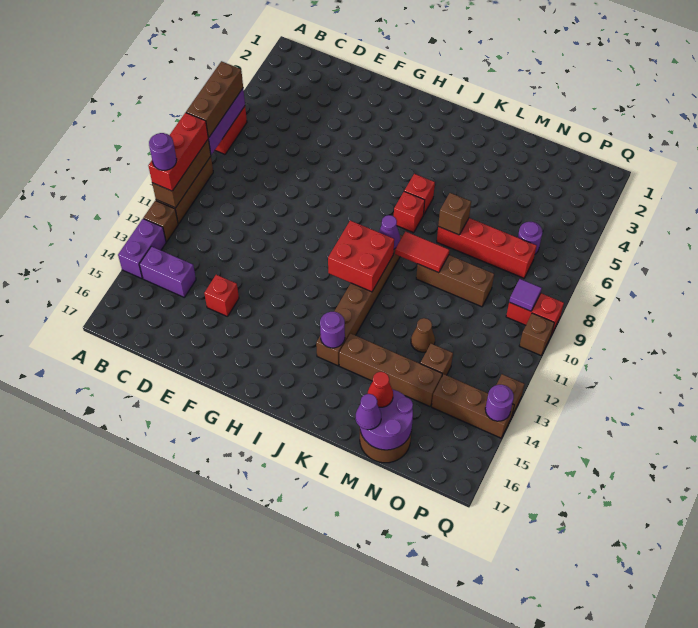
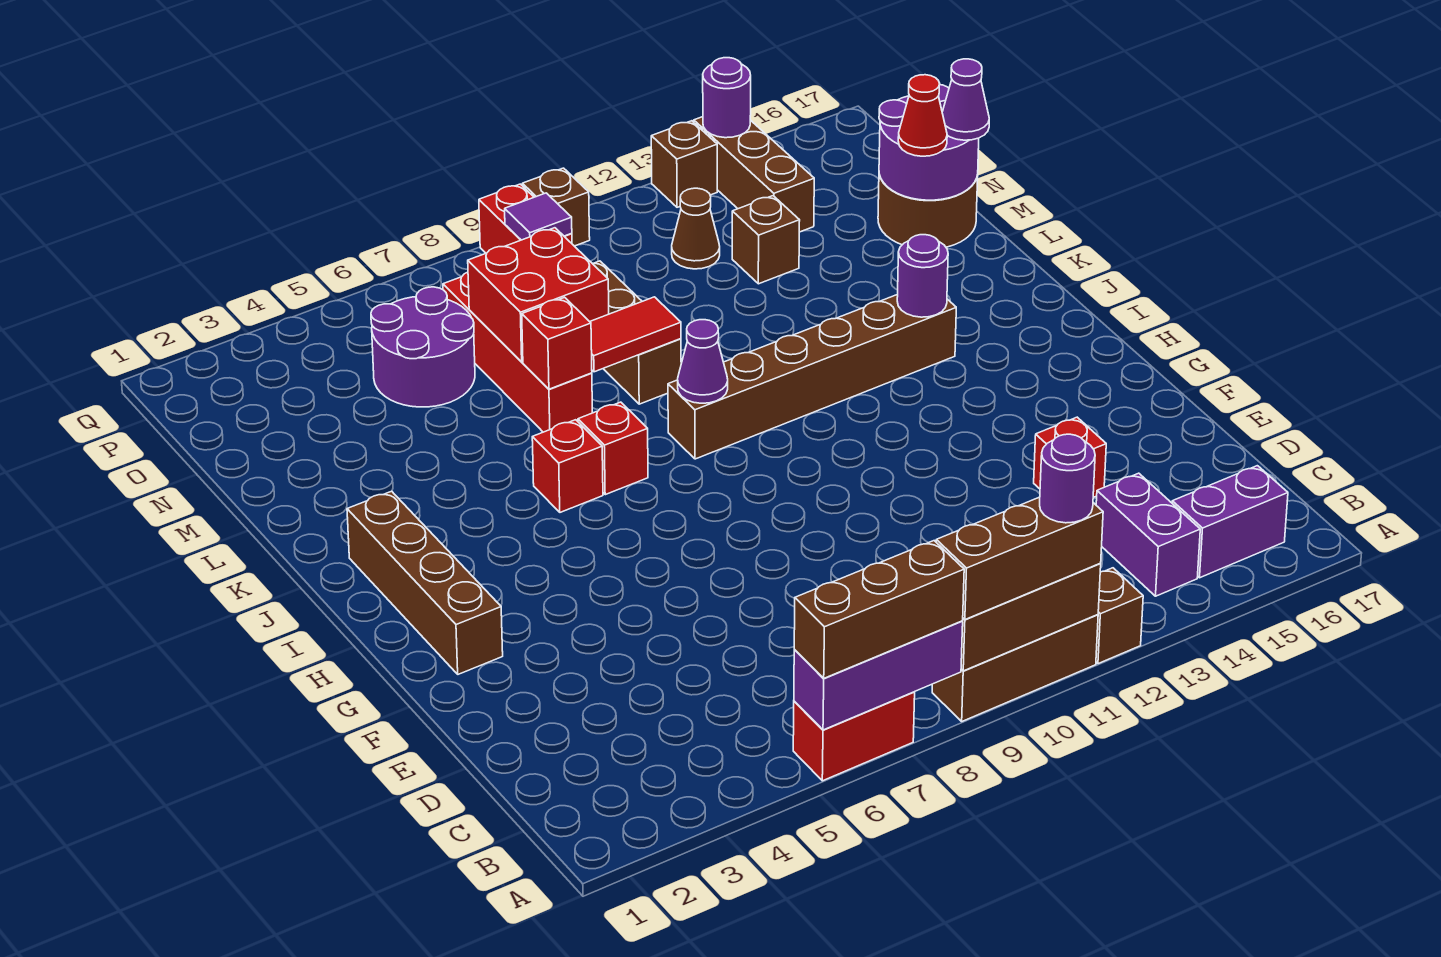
red 1x3 brick [148,113,208,191] -> brown 1x3 brick [936,497,1103,619]
purple 1x2 brick [118,219,166,279] -> purple 1x2 brick moved to [1172,466,1288,578]
red 2x2 brick [328,221,394,292] -> red 2x2 brick moved to [468,228,609,362]
red 1x2 tile [395,231,449,273] -> red 1x2 tile turned to [590,297,681,372]
brown 1x4 brick [339,333,442,407] -> brown 1x4 brick moved to [347,491,503,674]
brown 1x1 brick [438,193,471,235] -> red 1x1 brick [522,297,592,389]
brown 1x1 cone [411,318,435,352] -> brown 1x1 cone moved to [672,188,720,269]
purple 1x1 round brick [518,222,543,254] -> purple 2x2 round brick [371,287,475,407]

